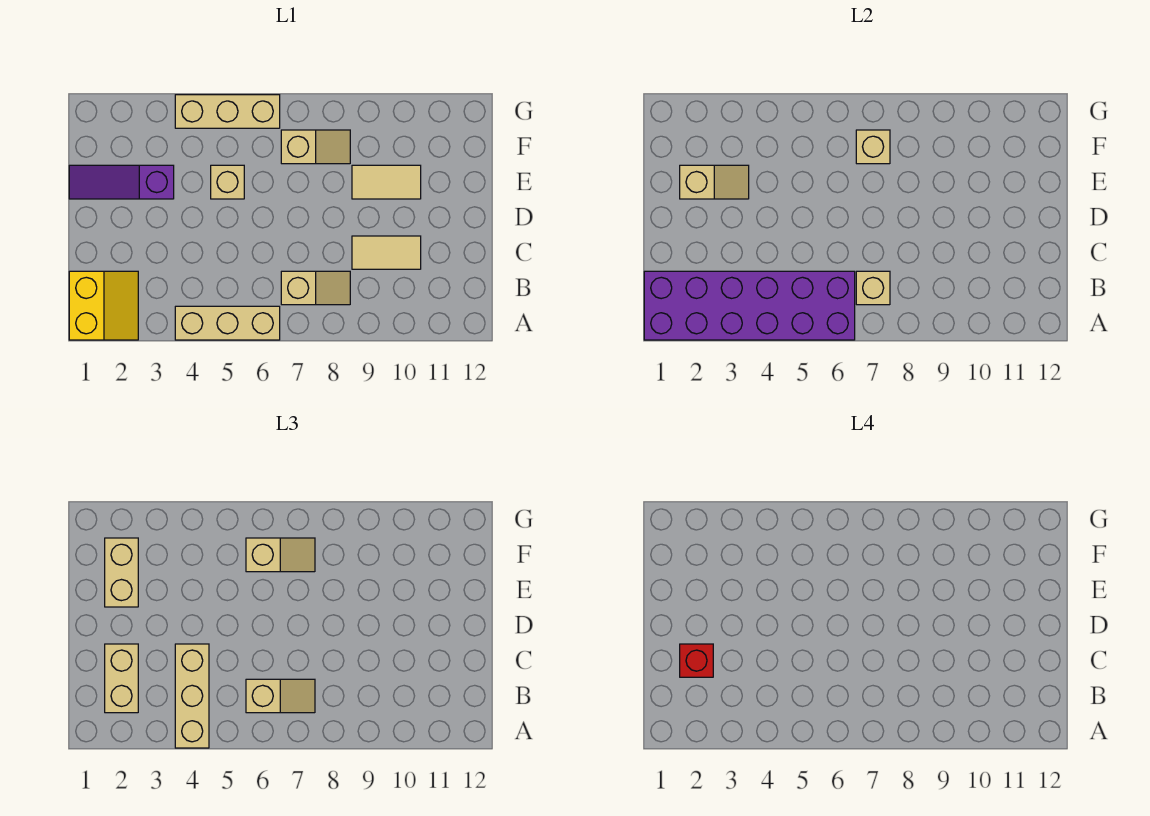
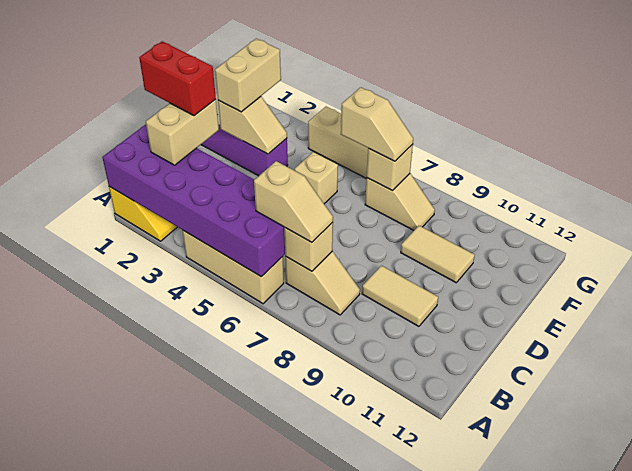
tan 1x3 brick [175,644,209,748] -> none
red 1x1 brick [680,644,713,677] -> red 1x2 brick [139,41,216,116]

